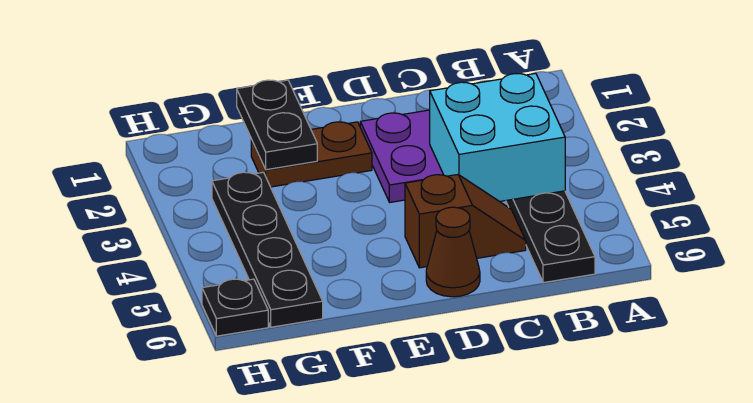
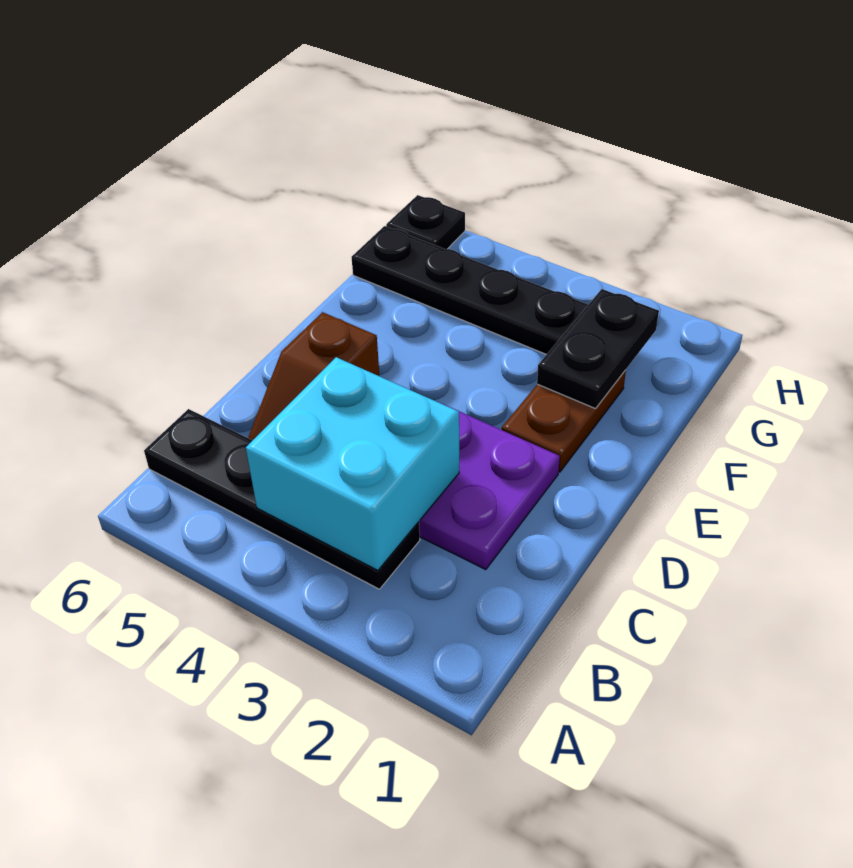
brown 1x1 cone [426,207,480,297] -> none
black 1x2 plate [237,80,317,170] -> black 1x2 plate turned to [537,289,659,409]

